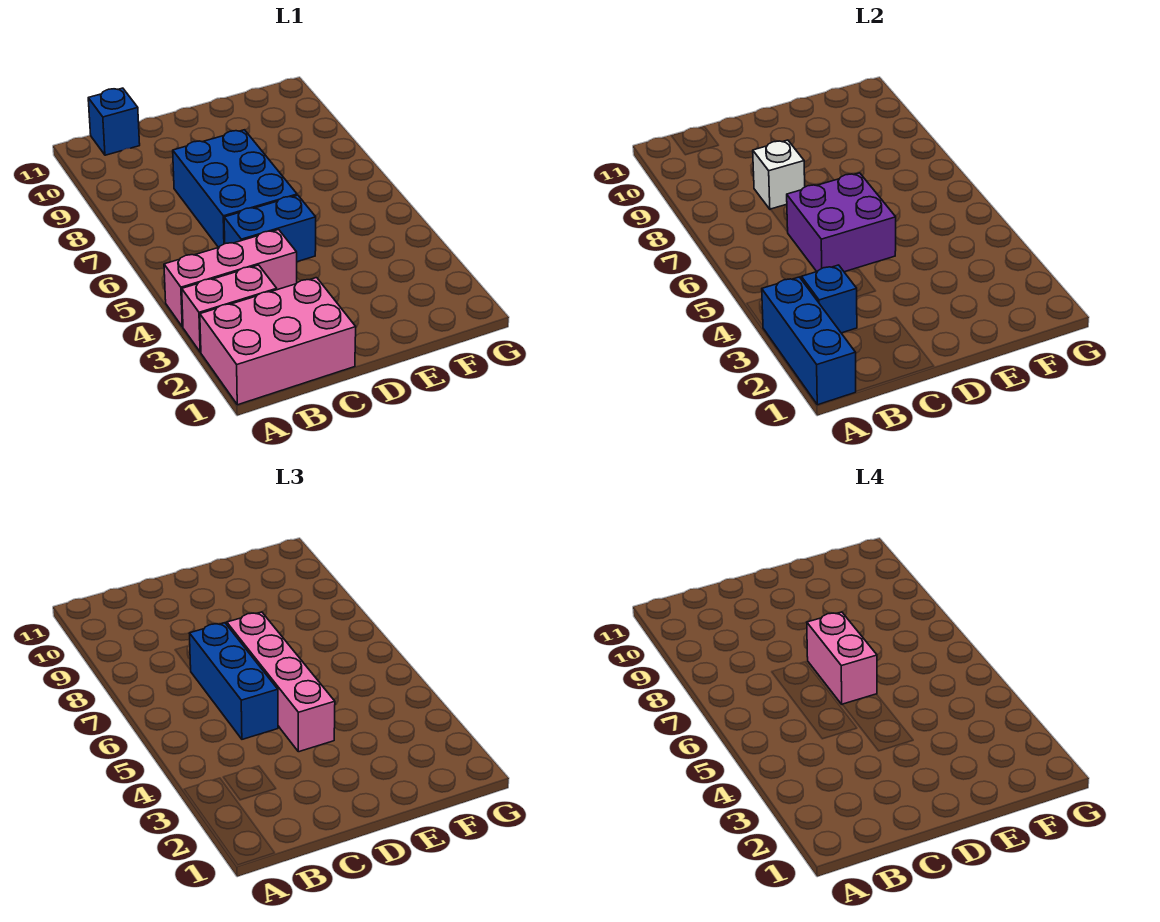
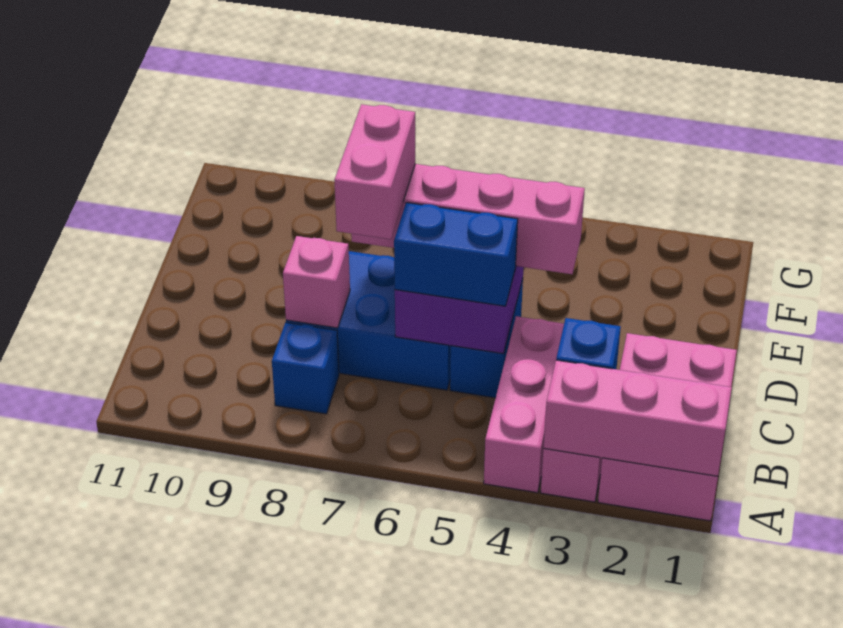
blue 1x3 brick [762,277,856,405] -> pink 1x3 brick [544,360,732,476]
blue 1x1 brick [88,88,140,155] -> blue 1x1 brick moved to [272,322,339,414]
blue 1x3 brick [189,623,278,739] -> blue 1x2 brick [394,203,518,306]
white 1x1 brick [753,140,805,209] -> pink 1x1 brick [283,236,350,328]
pink 1x2 brick [807,612,877,704] -> pink 1x2 brick turned to [334,104,415,239]

